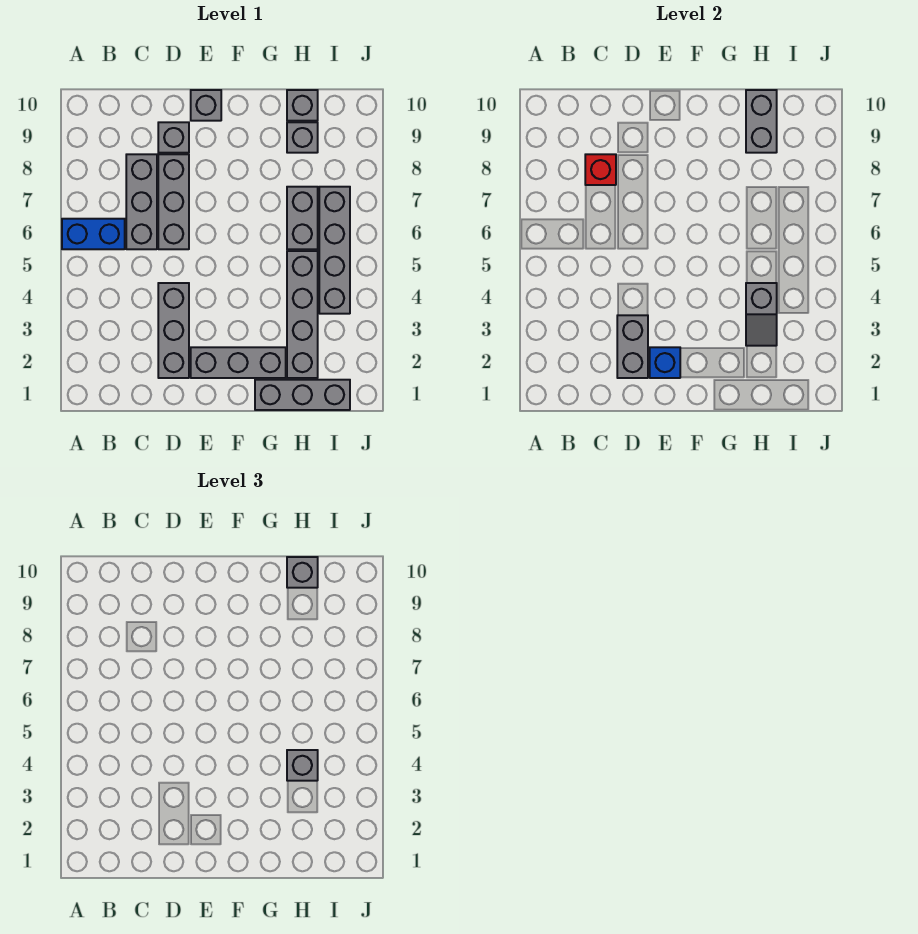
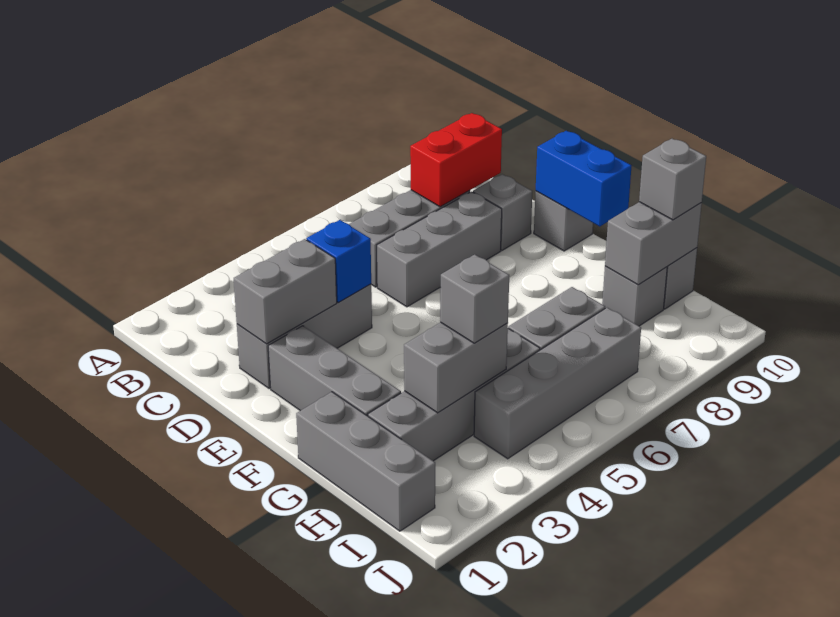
blue 1x2 brick [62,219,125,249] -> blue 1x2 brick moved to [536,131,632,226]
red 1x1 brick [585,154,616,185] -> red 1x2 brick [410,113,502,207]
blue 1x1 brick [650,347,680,378] -> blue 1x1 brick moved to [306,220,371,302]
grey 1x2 slope [746,283,777,346] -> grey 1x2 brick [404,322,508,413]

